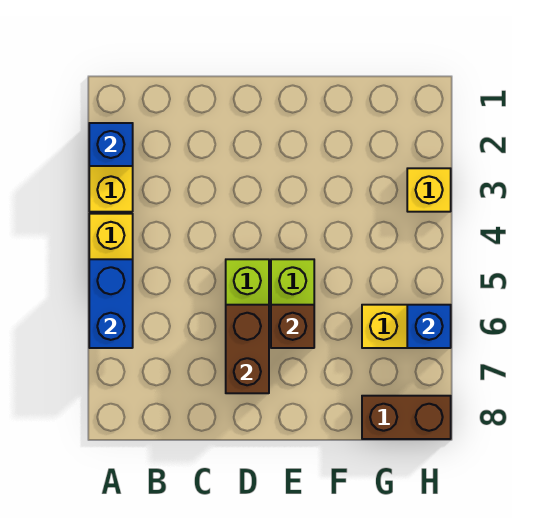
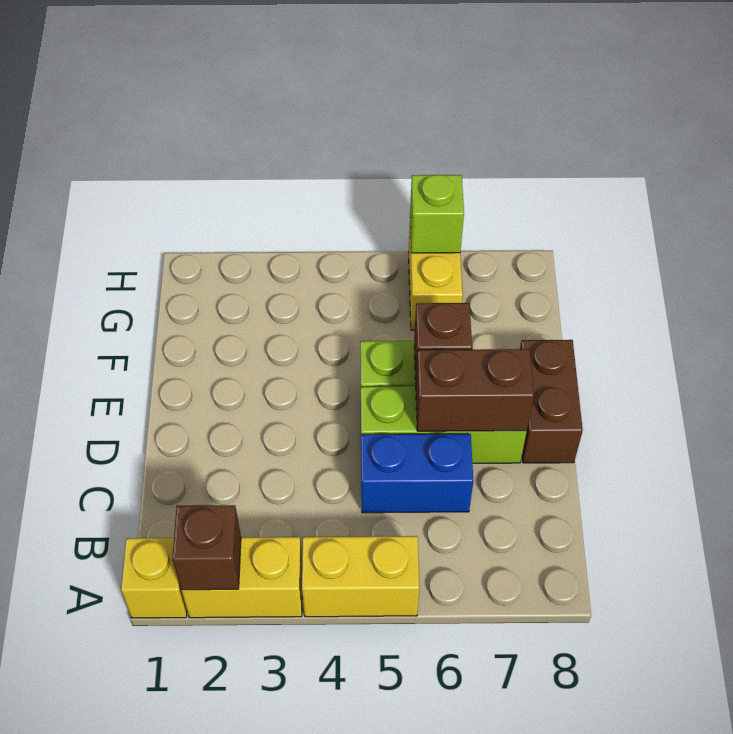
blue 1x1 brick [89,123,133,166] -> brown 1x1 brick [172,505,241,590]
blue 1x2 brick [89,259,133,348] -> blue 1x2 brick moved to [361,434,473,513]
brown 1x2 brick [362,396,451,439] -> brown 1x2 brick moved to [520,340,583,463]
yellow 1x1 brick [407,168,451,212] -> yellow 1x1 brick moved to [121,538,187,618]
blue 1x1 brick [407,305,451,348] -> lime 1x1 brick [410,175,464,253]

